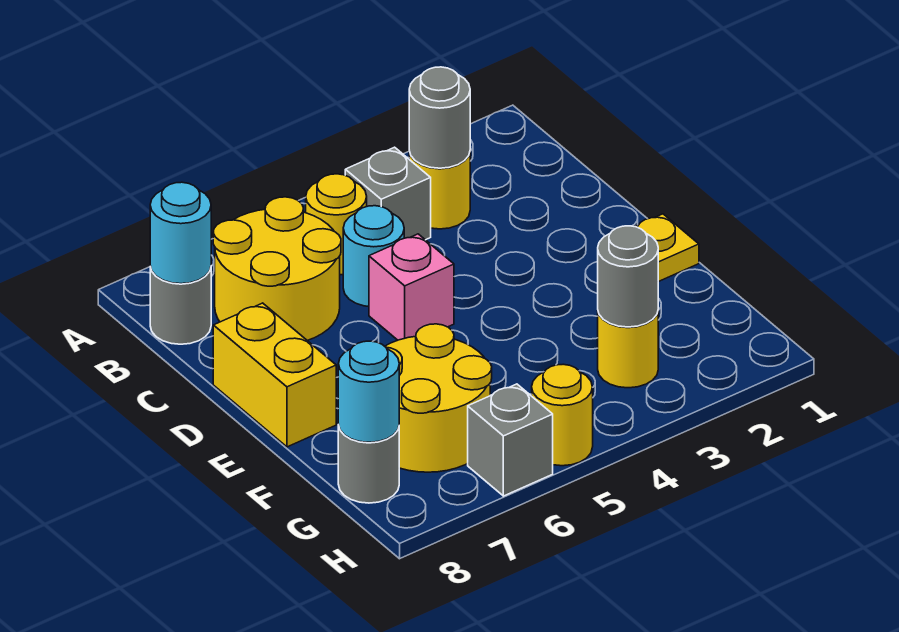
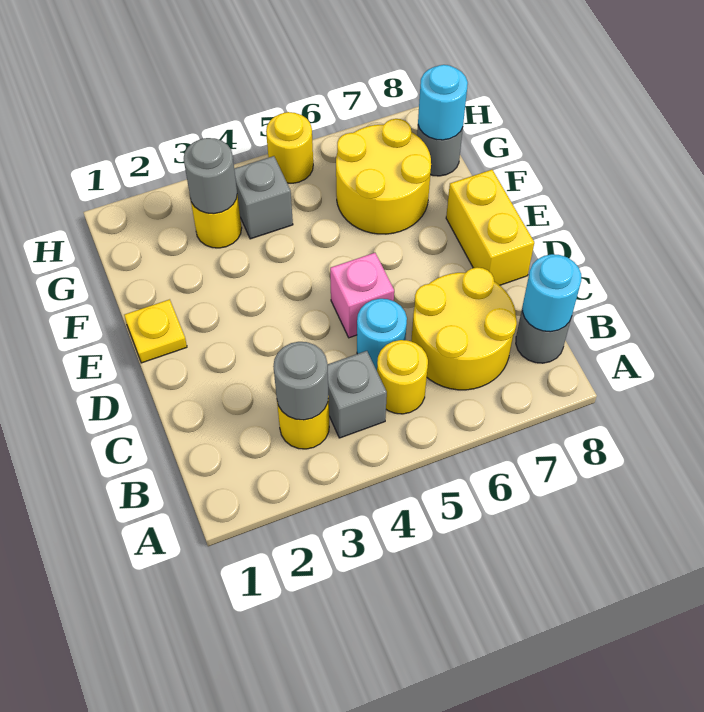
grey 1x1 brick [468,384,553,496] -> grey 1x1 brick moved to [234,156,293,239]

